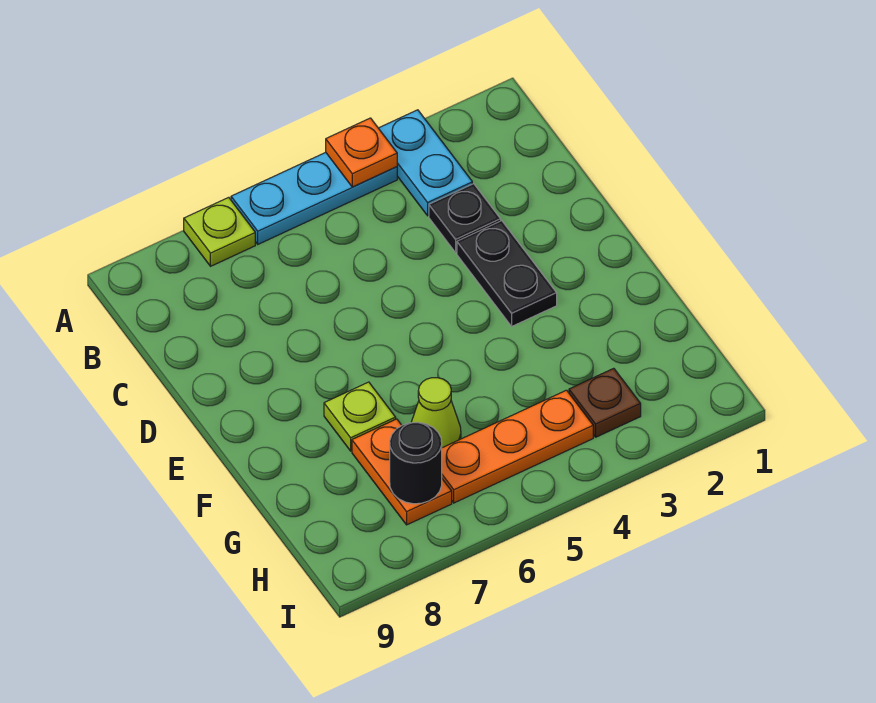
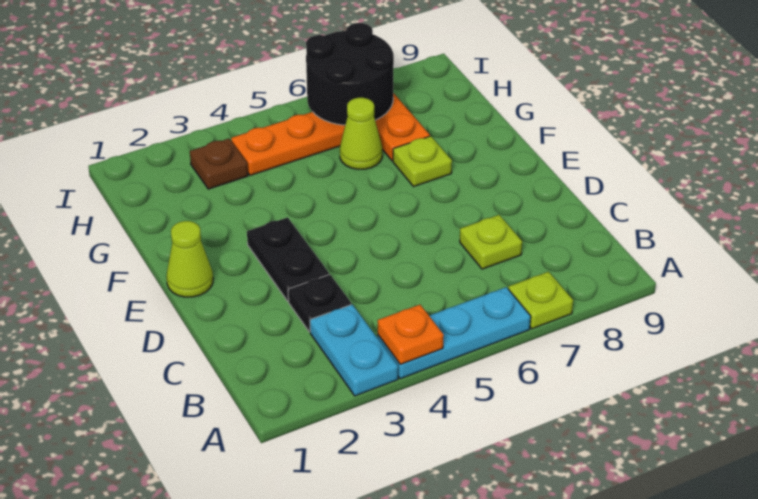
none -> lime 1x1 plate [460,215,522,269]
none -> lime 1x1 cone [166,221,213,297]
black 1x1 round brick [390,422,442,504] -> black 2x2 round brick [306,23,394,125]

